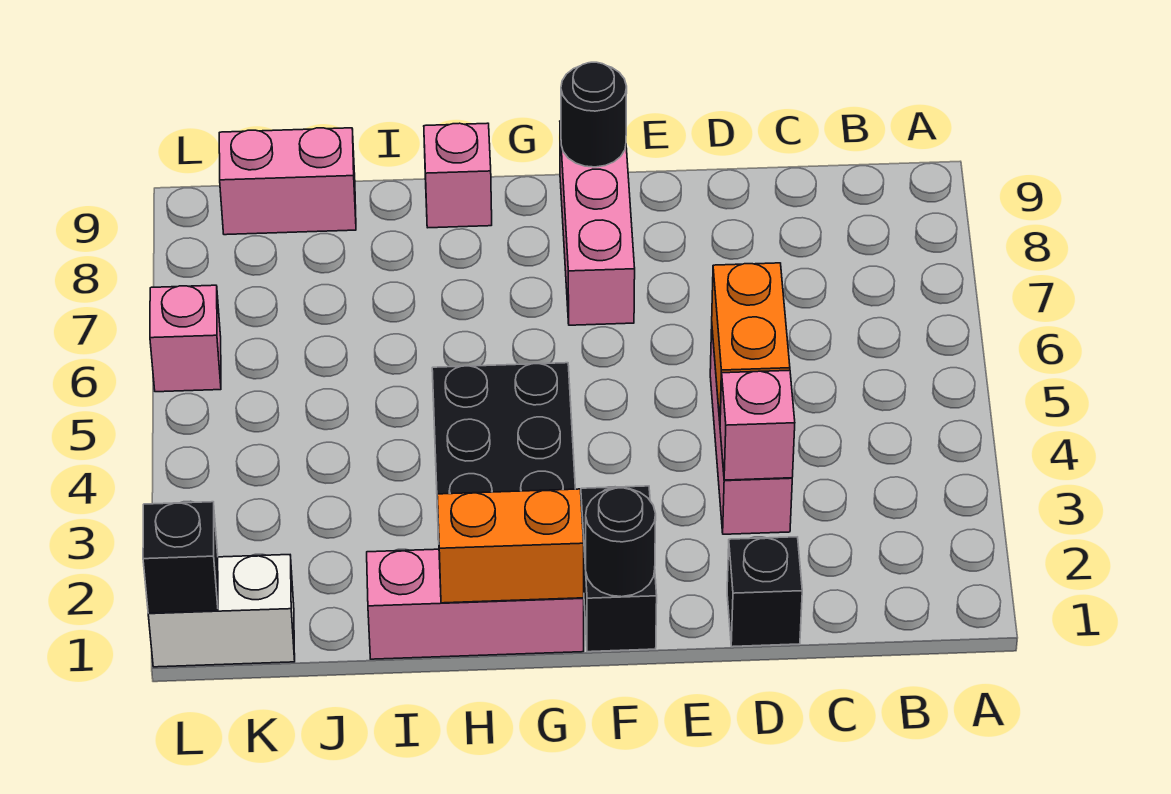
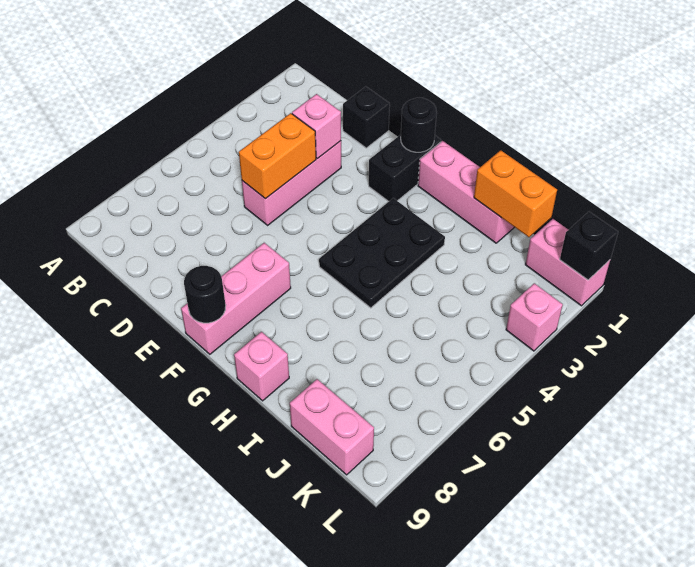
orange 1x2 brick [437,489,584,603] -> orange 1x2 brick moved to [474,150,557,237]
white 1x2 brick [148,555,295,667] -> pink 1x2 brick [525,219,610,306]
pink 1x1 brick [150,285,221,392] -> pink 1x1 brick moved to [506,283,563,351]

